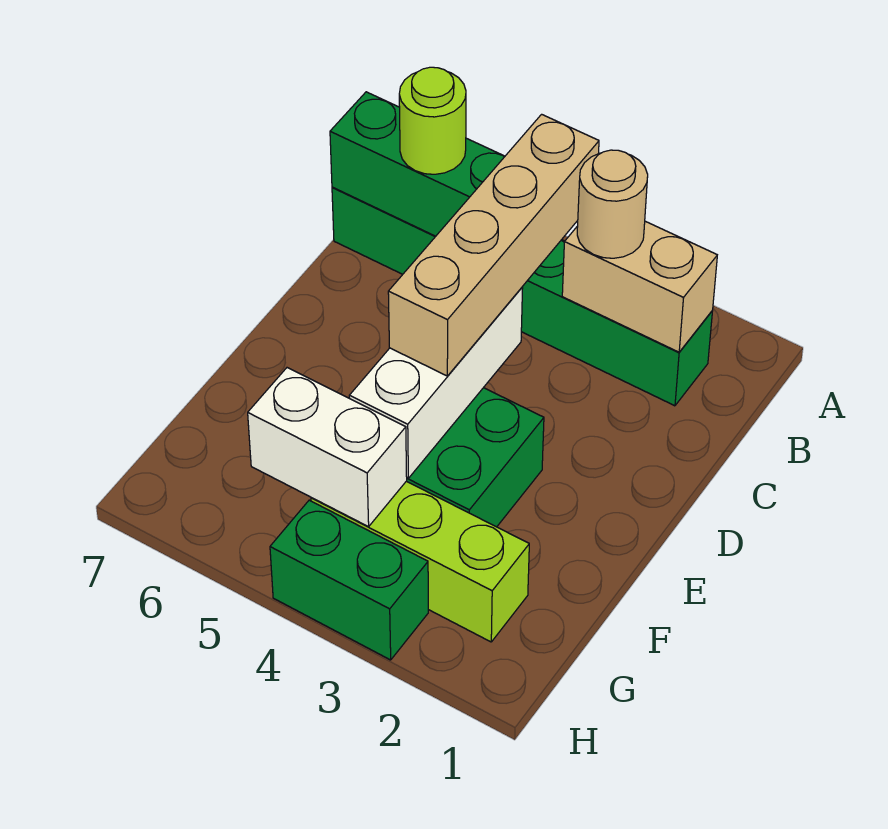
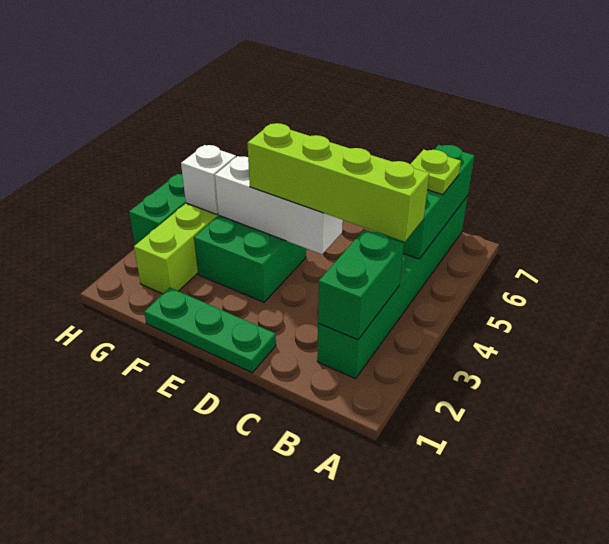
tan 1x2 brick [562,221,717,352] -> green 1x2 brick [318,229,404,340]
tan 1x1 round brick [577,150,648,258] -> none
tan 1x4 brick [388,114,599,376] -> lime 1x4 brick [247,123,429,242]
lime 1x1 round brick [399,67,466,174] -> lime 1x1 plate [411,149,461,195]
none -> green 1x3 plate [144,288,276,373]
white 1x2 brick [248,368,407,527] -> white 1x1 brick [181,145,236,214]

